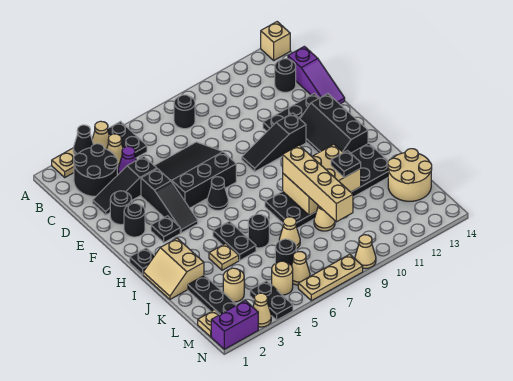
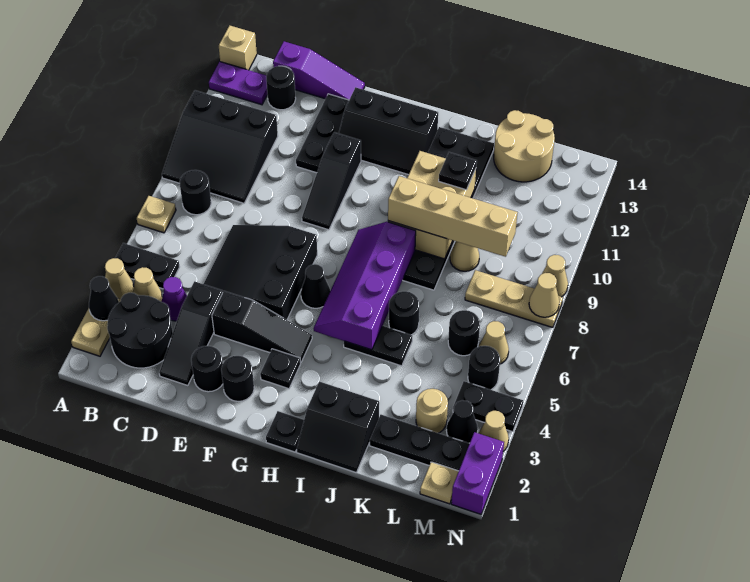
none -> black 3x3 slope [162,90,278,203]
none -> purple 1x2 plate [209,62,267,105]
none -> purple 2x4 slope [314,222,416,350]
tan 2x2 slope [143,238,204,299] -> black 2x2 slope [297,382,379,472]
tan 1x1 plate [209,243,239,270] -> tan 1x1 plate moved to [137,196,176,233]
tan 1x1 cone [279,217,300,249] -> tan 1x1 cone moved to [529,273,560,317]
none -> black 1x1 cone [447,400,478,443]
tan 1x1 round brick [272,261,293,295] -> black 1x1 round brick [468,346,500,390]
tan 1x3 plate [298,254,363,301] -> tan 1x3 plate turned to [465,270,563,328]

